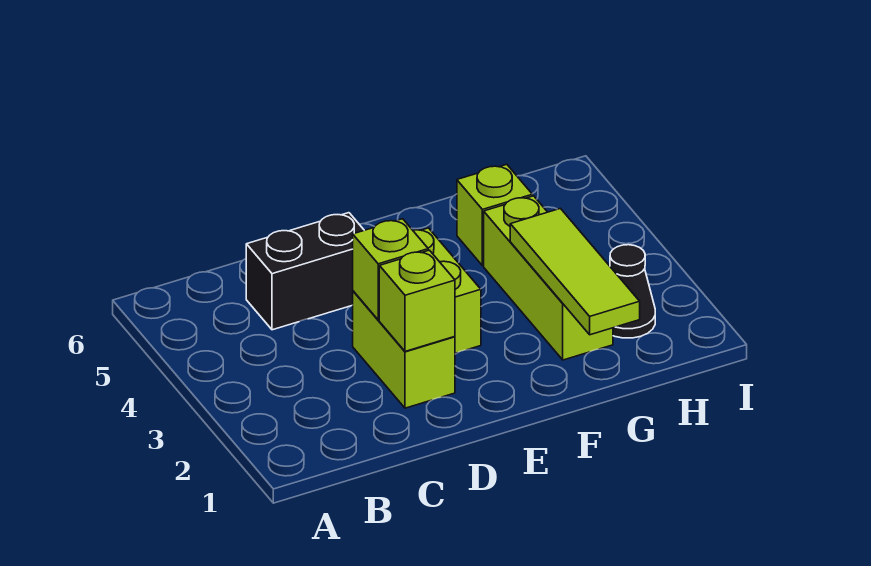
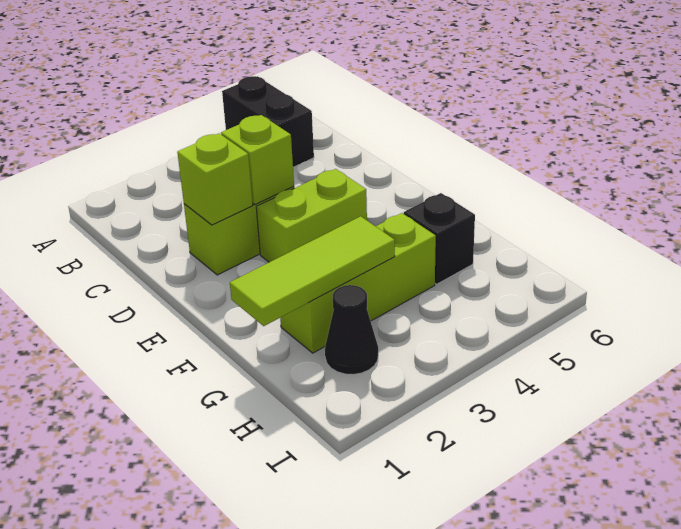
black 1x2 brick [246,213,364,330] -> black 1x2 brick moved to [222,76,314,167]
lime 1x1 brick [457,164,532,266] -> black 1x1 brick [404,193,475,284]

